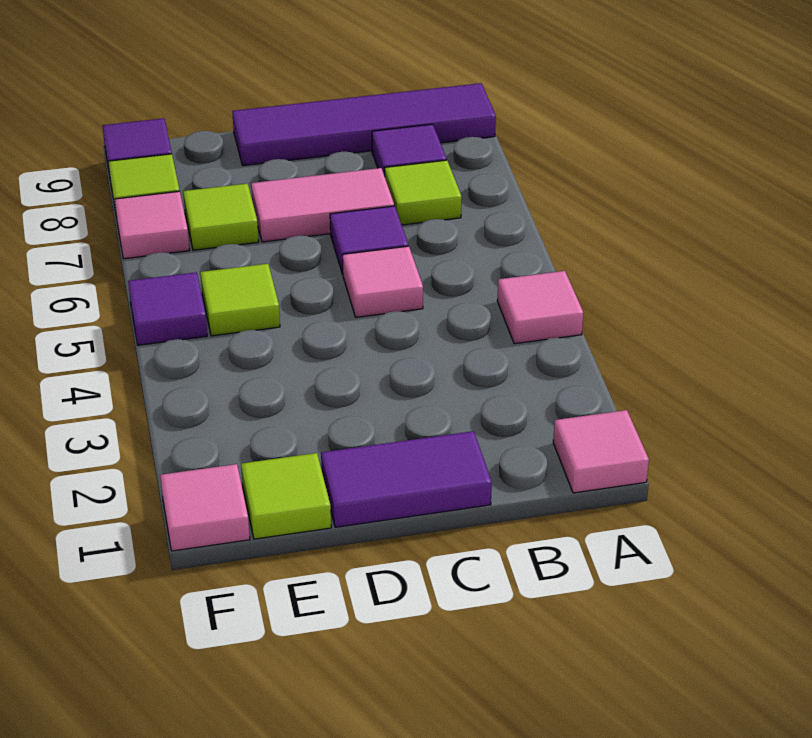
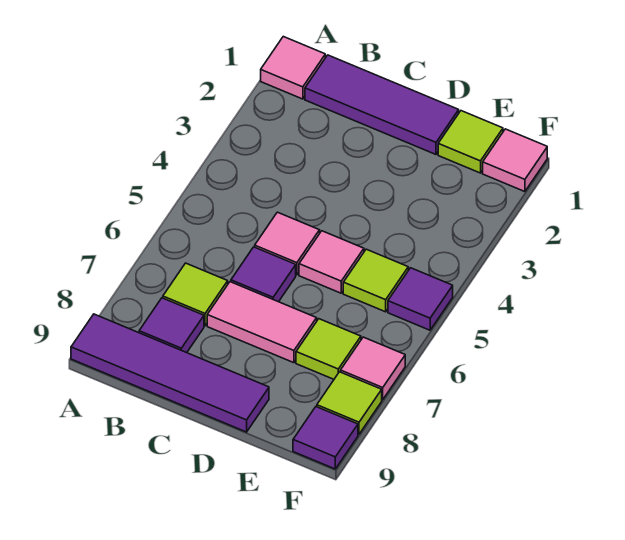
pink 1x1 tile [497,271,584,344] -> pink 1x1 tile moved to [299,231,364,293]
purple 1x2 tile [321,431,492,527] -> purple 1x3 tile [305,55,459,154]

